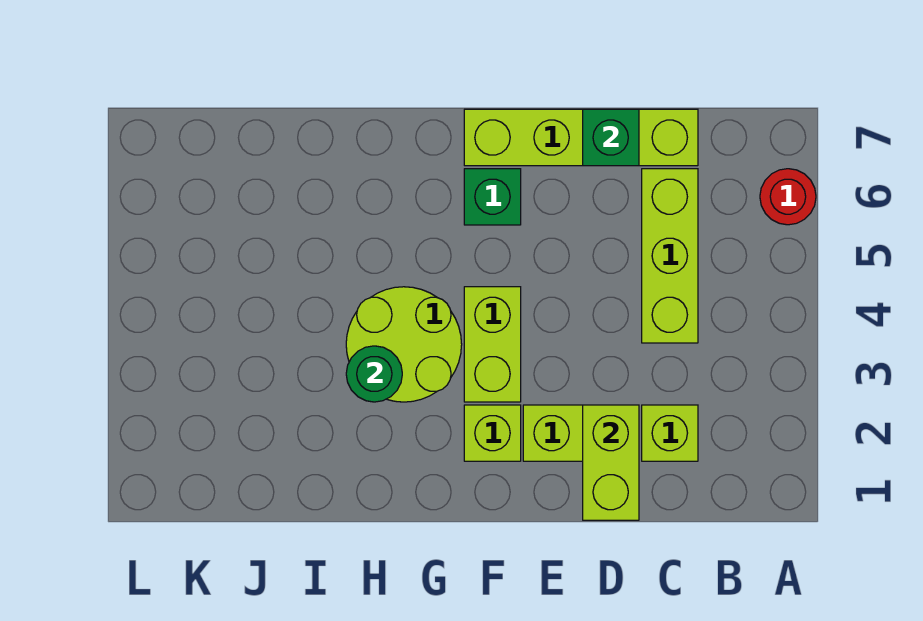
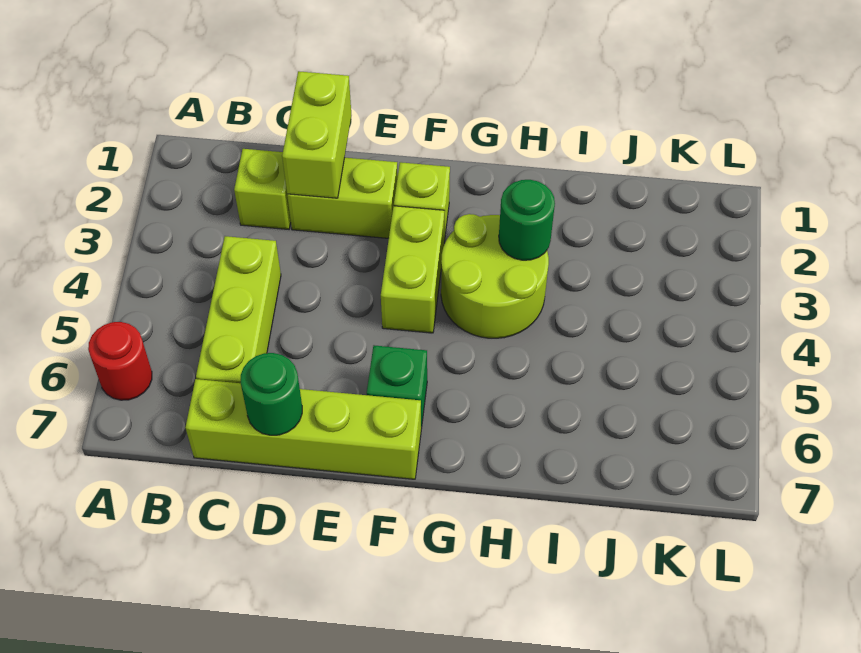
green 1x1 brick [583,109,639,166] -> green 1x1 round brick [241,353,302,435]

